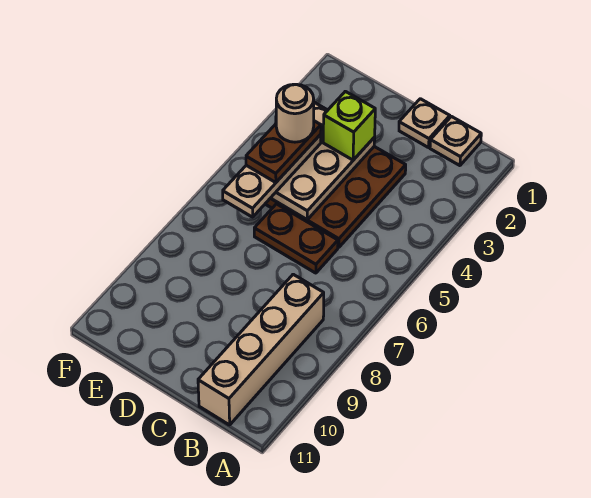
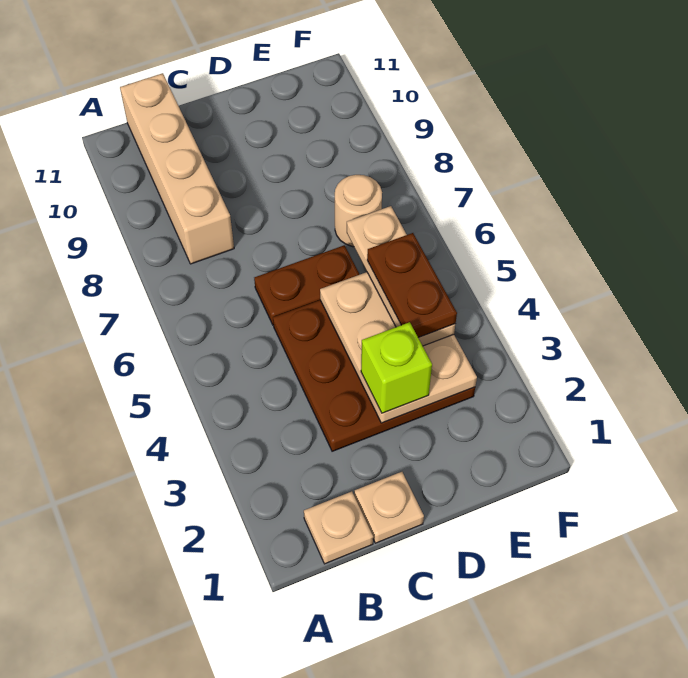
tan 1x1 round brick [276,84,314,142] -> tan 1x1 round brick moved to [335,175,382,247]

